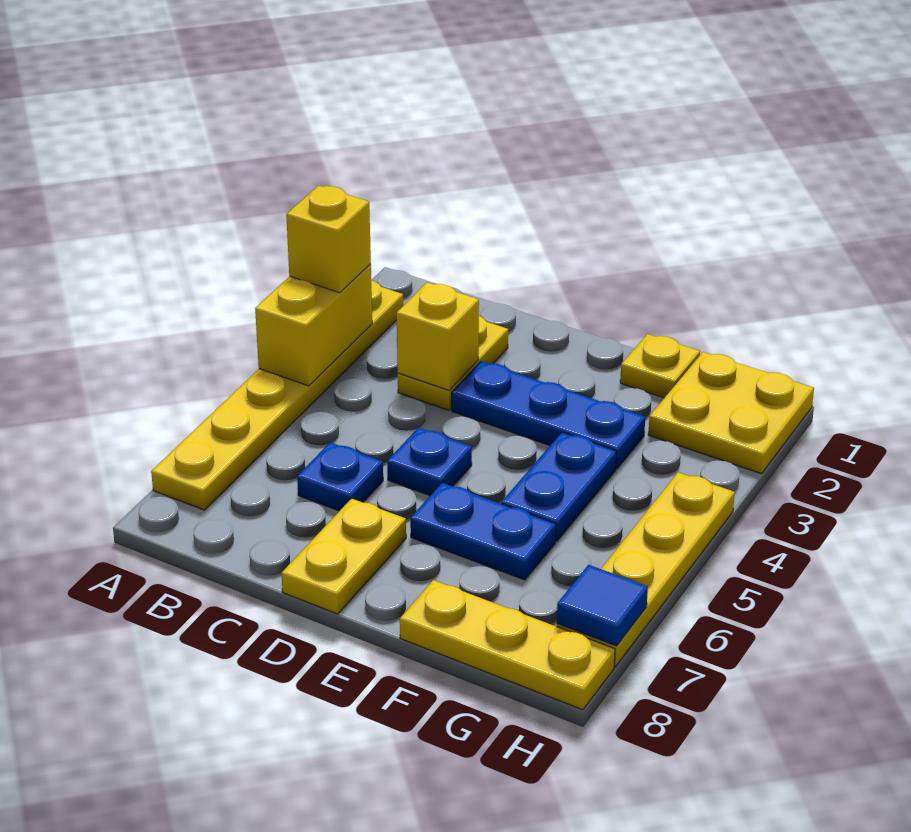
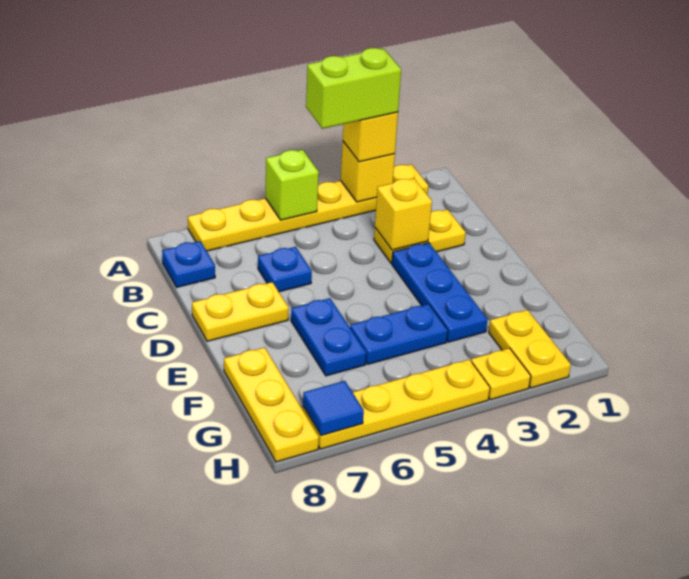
yellow 1x2 brick [255,264,372,386] -> yellow 1x1 brick [341,142,395,202]
none -> lime 1x2 brick [306,48,401,129]
none -> lime 1x1 brick [265,150,319,220]
blue 1x1 plate [387,428,472,496] -> blue 1x1 plate moved to [162,241,215,287]
yellow 1x1 plate [620,334,700,398] -> yellow 1x1 plate moved to [471,348,531,400]
yellow 2x2 plate [648,352,814,474] -> yellow 1x2 plate [489,310,571,388]

